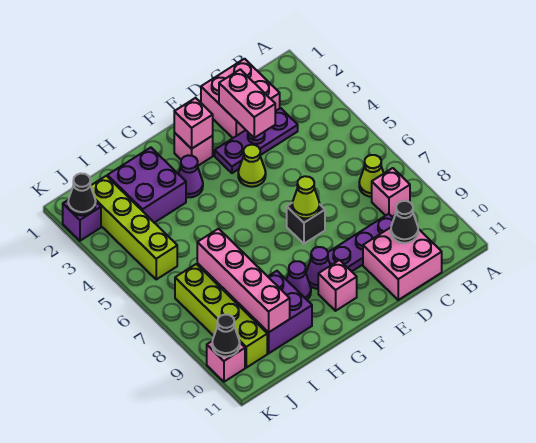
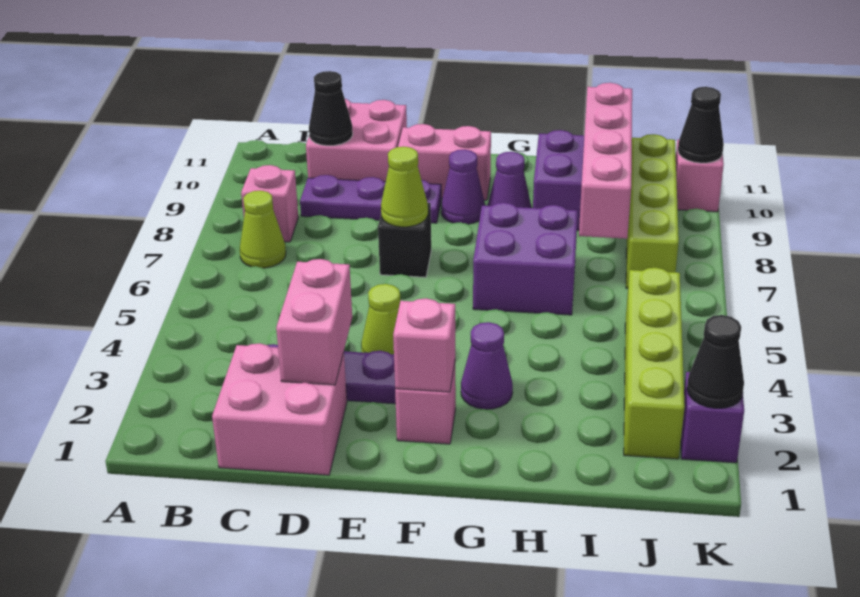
pink 1x1 brick [318,260,357,311] -> pink 1x2 brick [398,124,491,200]
purple 2x2 brick [107,148,186,223] -> purple 2x2 brick moved to [473,203,578,315]

